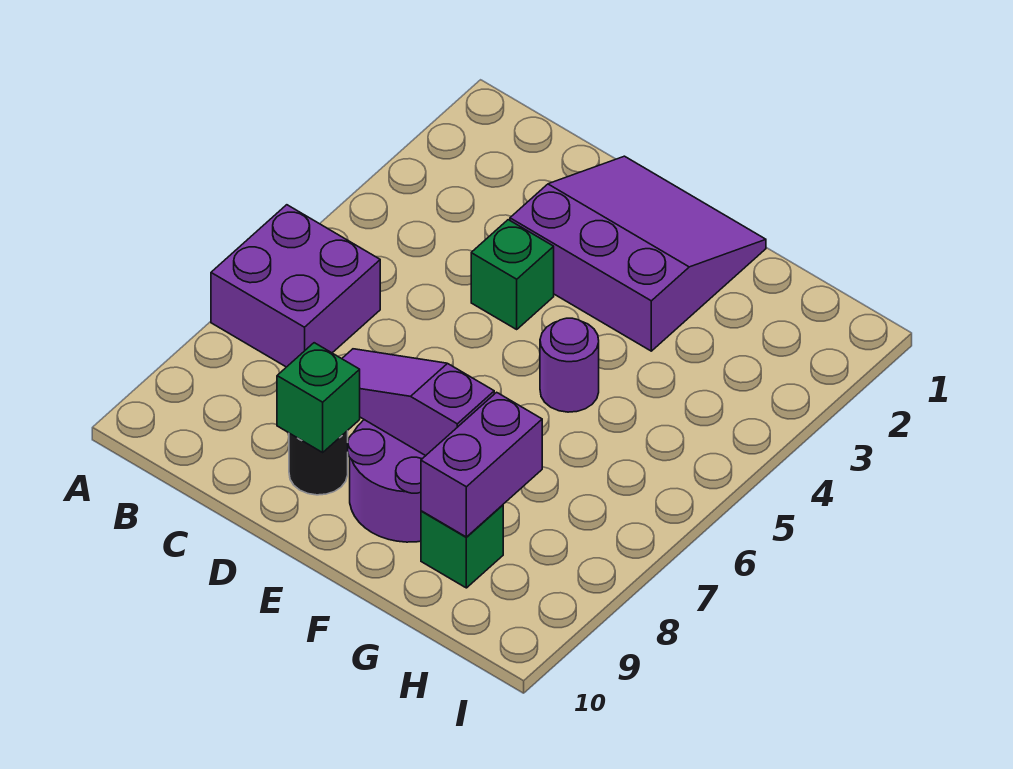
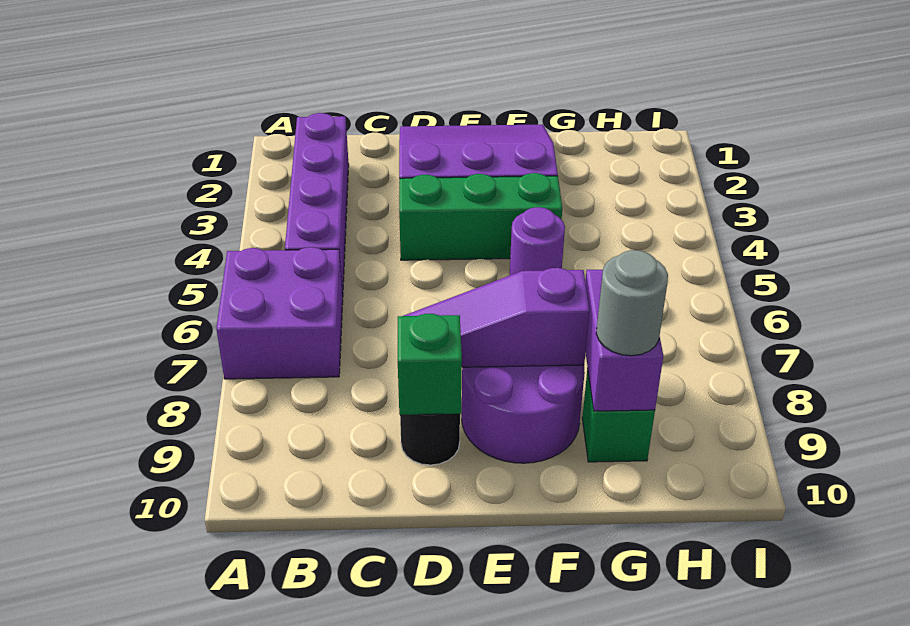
none -> purple 1x4 brick [285,113,349,295]
green 1x1 brick [471,220,554,329] -> green 1x3 brick [399,173,562,260]
none -> grey 1x1 round brick [596,250,668,356]

